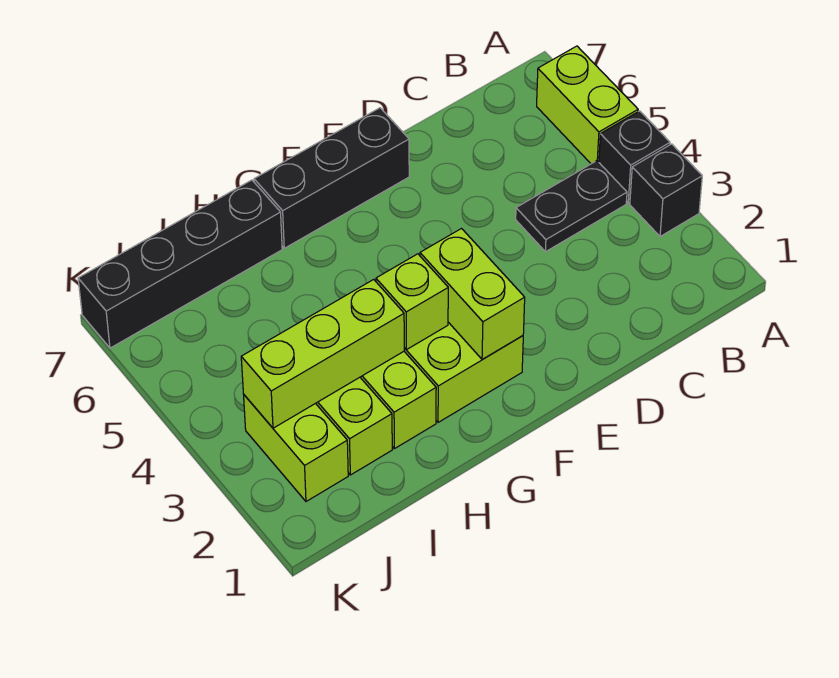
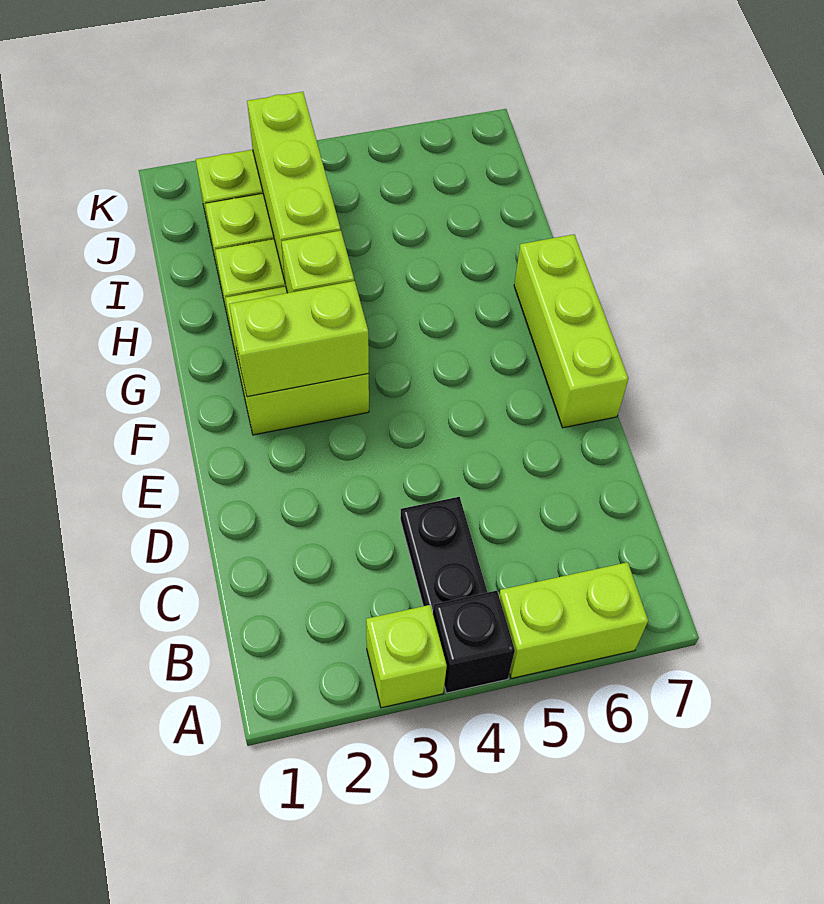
black 1x1 brick [630,144,702,236] -> lime 1x1 brick [366,605,447,708]
black 1x3 brick [254,108,409,248] -> lime 1x3 brick [514,234,628,428]
black 1x4 brick [78,180,282,348] -> none

